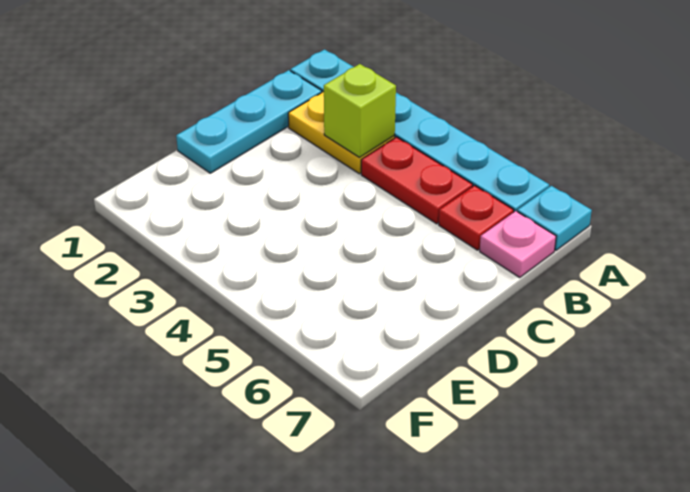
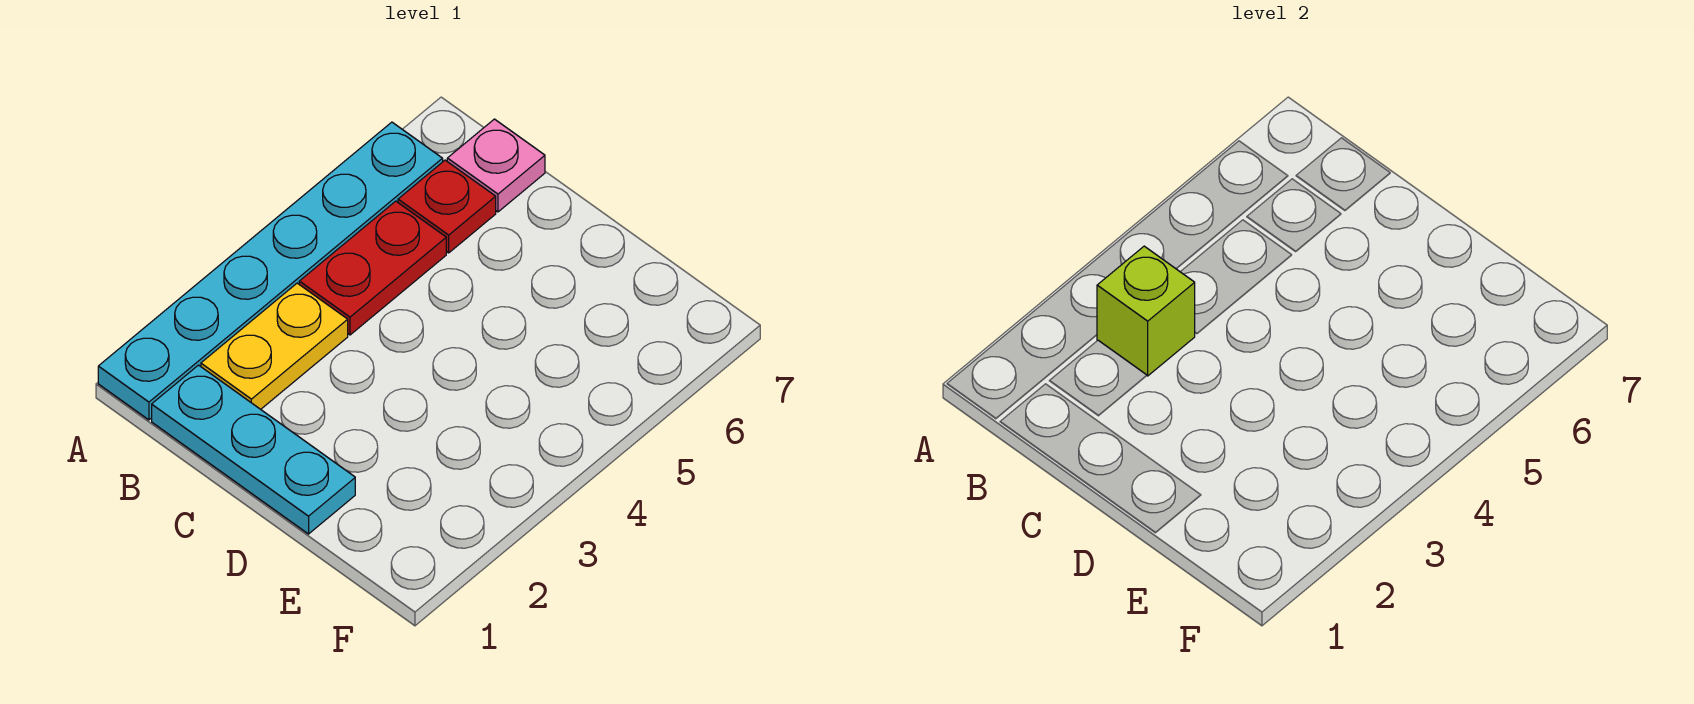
cyan 1x1 plate [517,186,592,250] -> none

